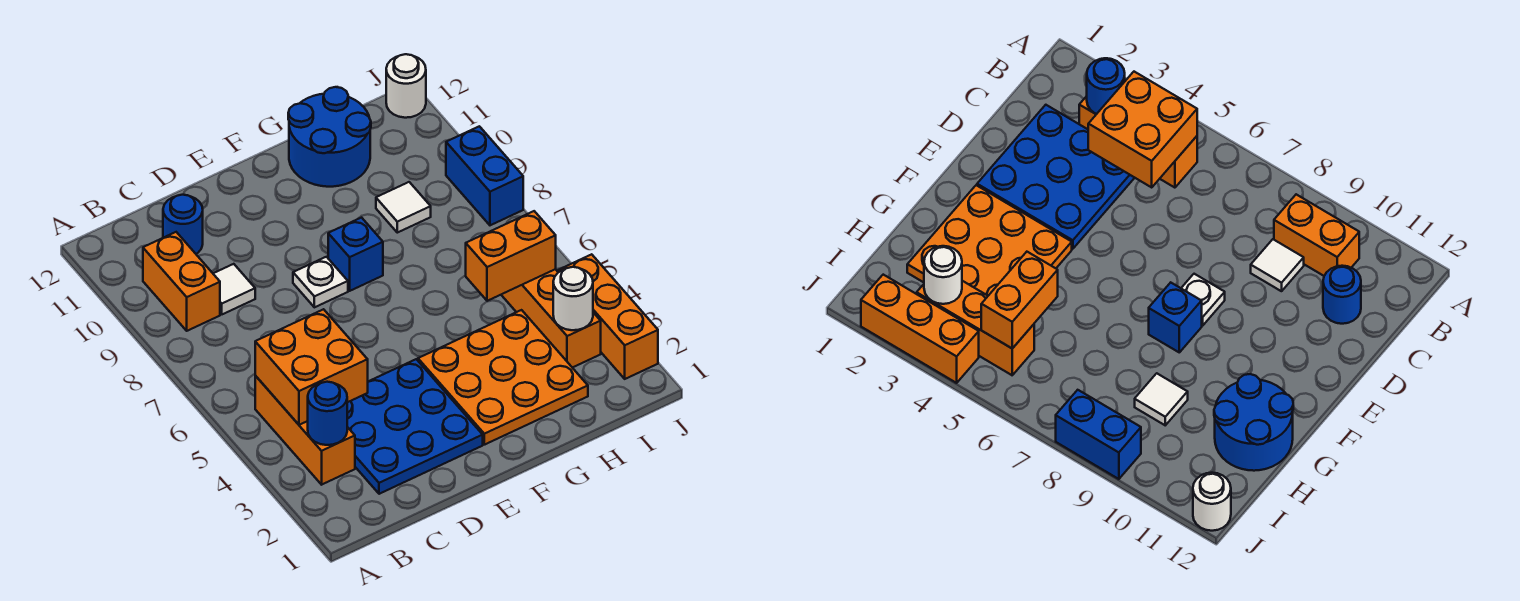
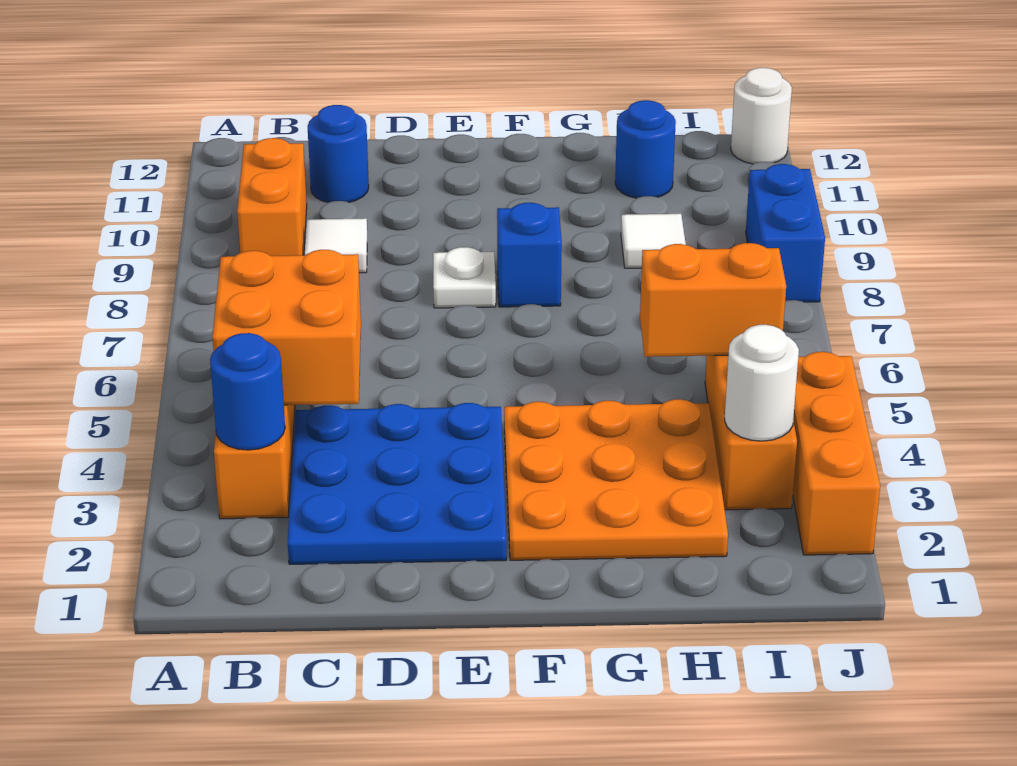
blue 2x2 round brick [288,87,371,187] -> blue 1x1 round brick [615,100,676,198]

